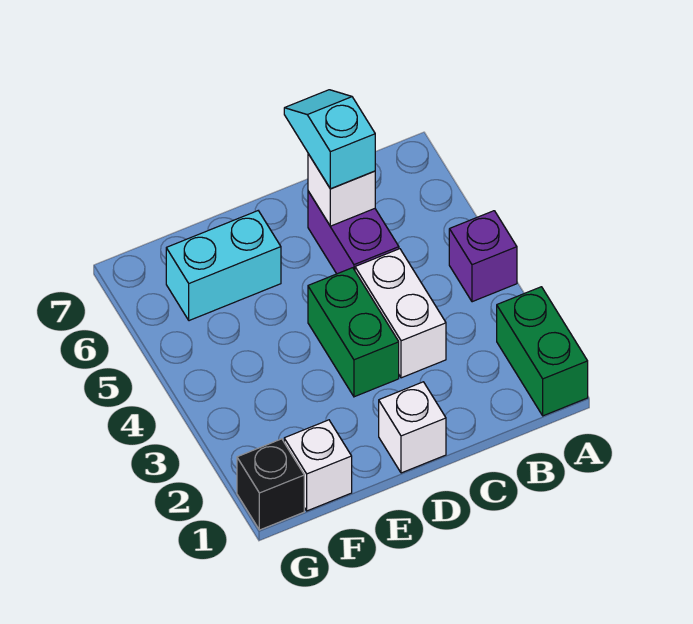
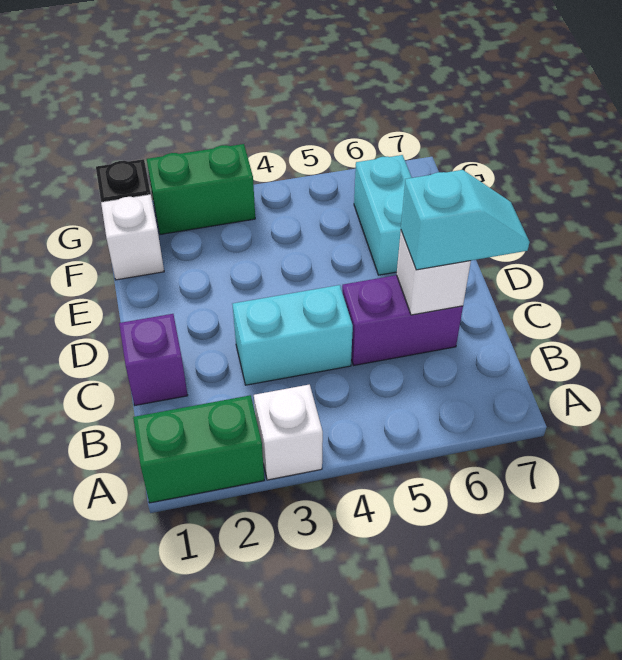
purple 1x1 brick [449,211,517,302] -> purple 1x1 brick moved to [119,314,188,405]
white 1x2 brick [355,249,446,378] -> cyan 1x2 brick [232,285,353,385]
white 1x1 brick [379,382,446,473] -> white 1x1 brick moved to [254,385,323,480]
green 1x2 brick [308,268,399,397] -> green 1x2 brick moved to [147,144,255,234]

